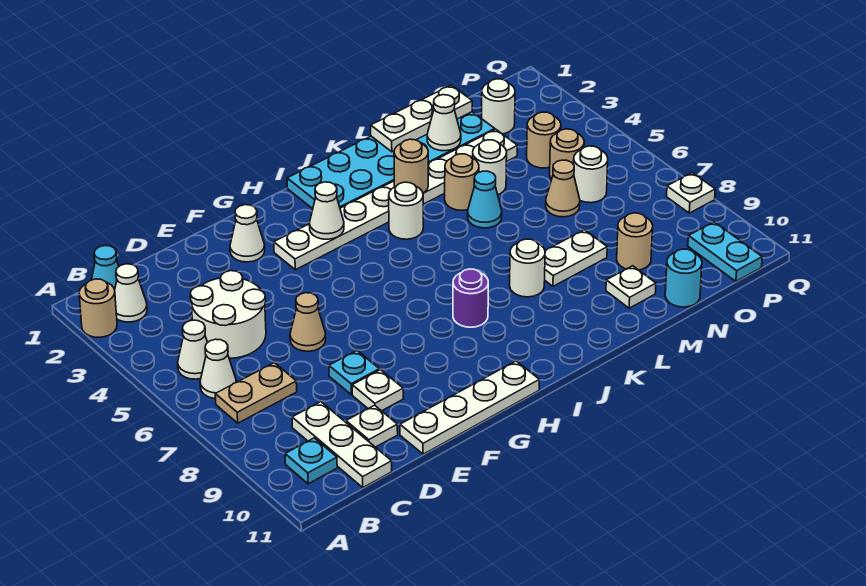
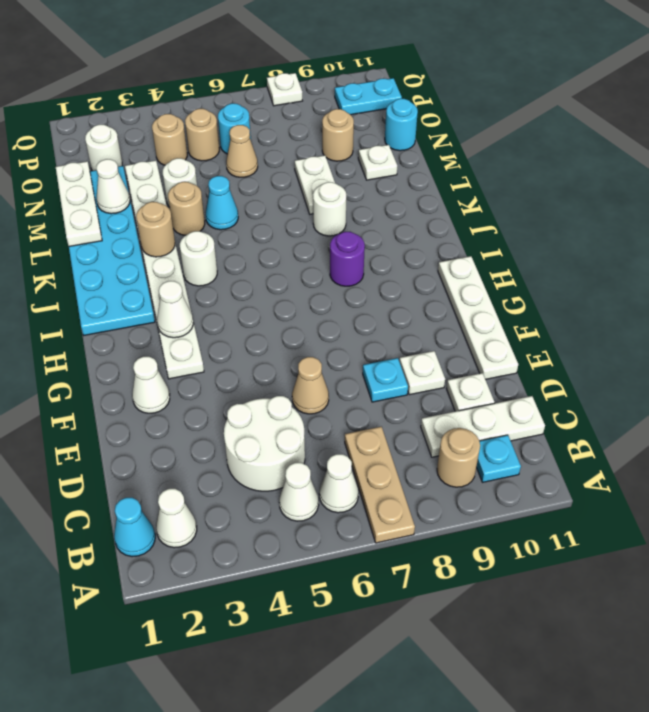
tan 1x1 round brick [79,279,117,337] -> tan 1x1 round brick moved to [437,428,480,487]
tan 1x2 plate [215,363,297,423] -> tan 1x3 plate [345,427,415,543]
white 1x1 round brick [574,146,608,203] -> cyan 1x1 round brick [218,103,251,154]

